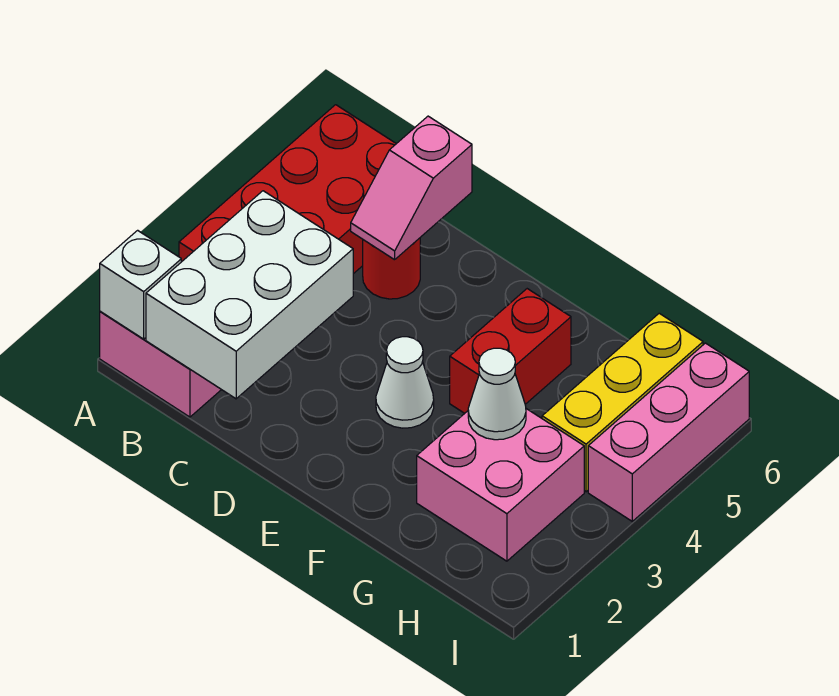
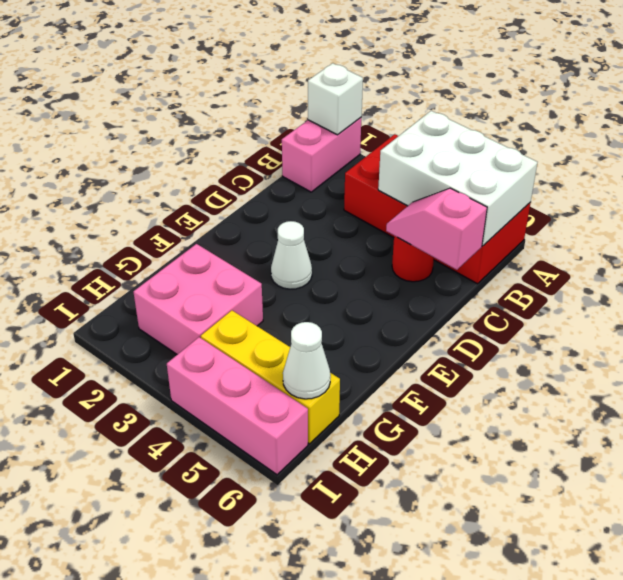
white 2x3 brick [146,191,353,399] -> white 2x3 brick moved to [378,111,537,246]
red 1x2 brick [450,289,571,413] -> none
white 1x1 cone [468,348,526,440] -> white 1x1 cone moved to [283,322,331,399]

